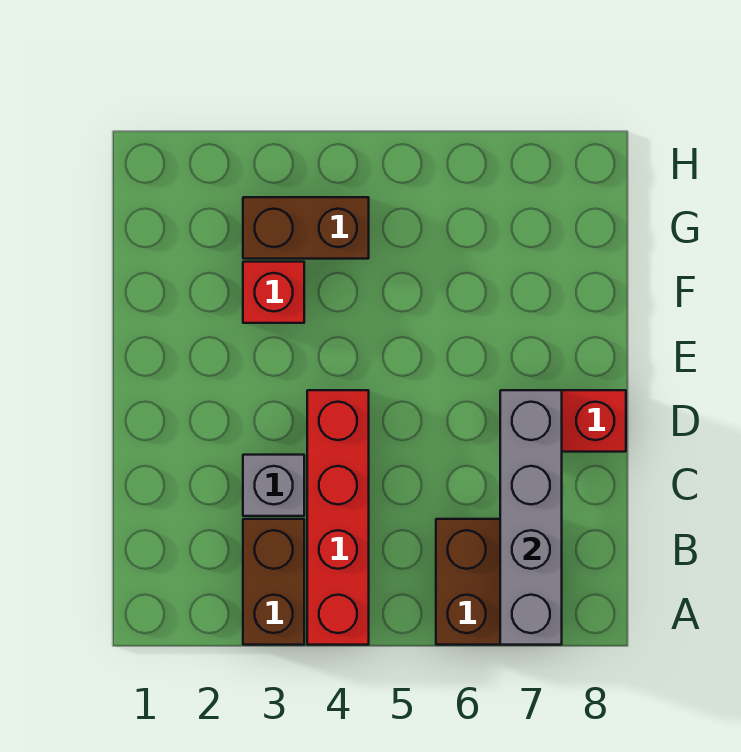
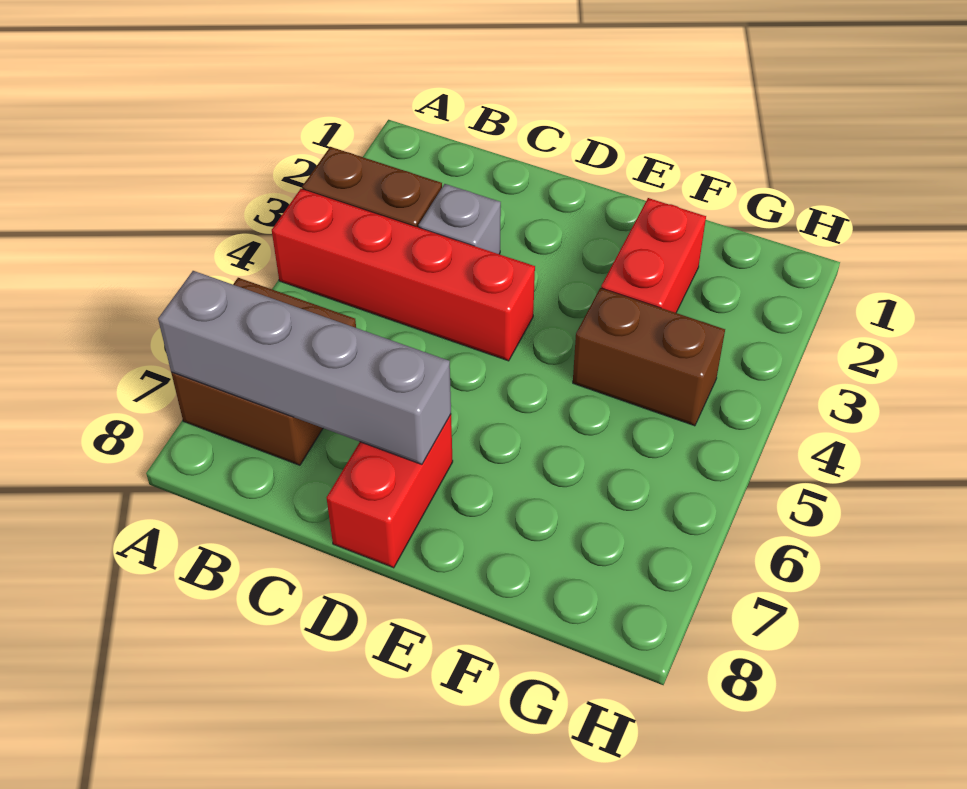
red 1x1 brick [243,262,304,323] -> red 1x2 brick [601,198,706,313]
brown 1x2 brick [243,197,369,259] -> brown 1x2 brick turned to [573,288,725,426]

